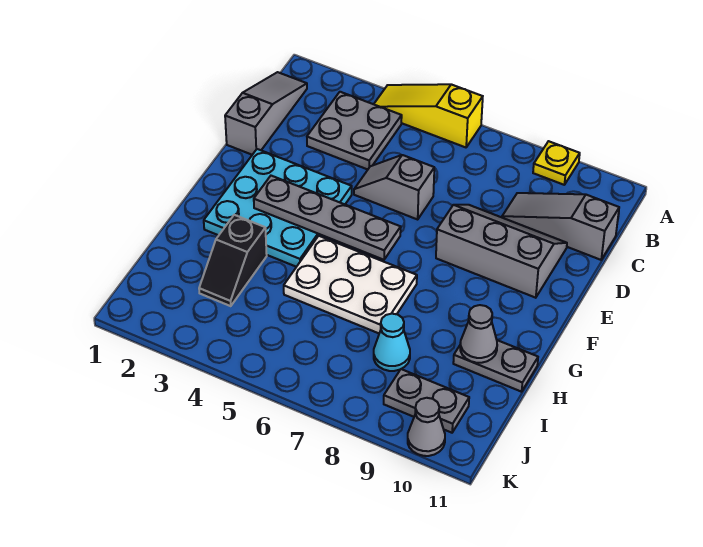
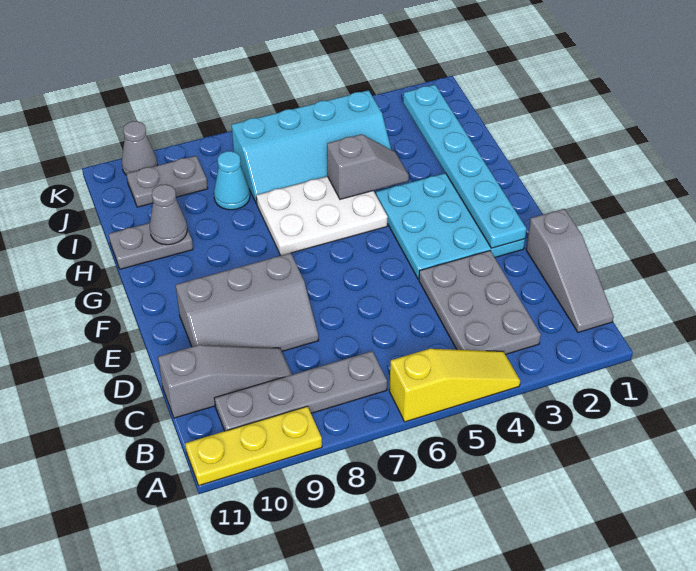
yellow 1x1 plate [533,141,580,185] -> yellow 1x3 plate [185,406,322,486]
grey 2x2 plate [307,92,402,169] -> grey 2x3 plate [419,251,541,355]
grey 1x2 slope [354,155,434,219] -> grey 1x2 slope moved to [327,134,409,199]
none -> cyan 1x6 plate [403,85,526,248]
grey 1x4 plate [254,176,401,260] -> grey 1x4 plate moved to [214,351,387,431]
black 1x2 slope [199,215,267,306] -> none
none -> cyan 2x4 slope [232,90,391,204]

